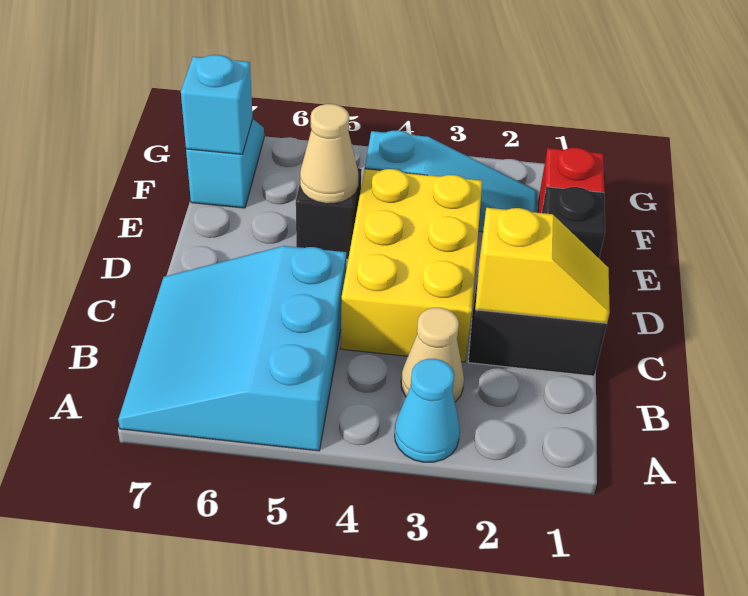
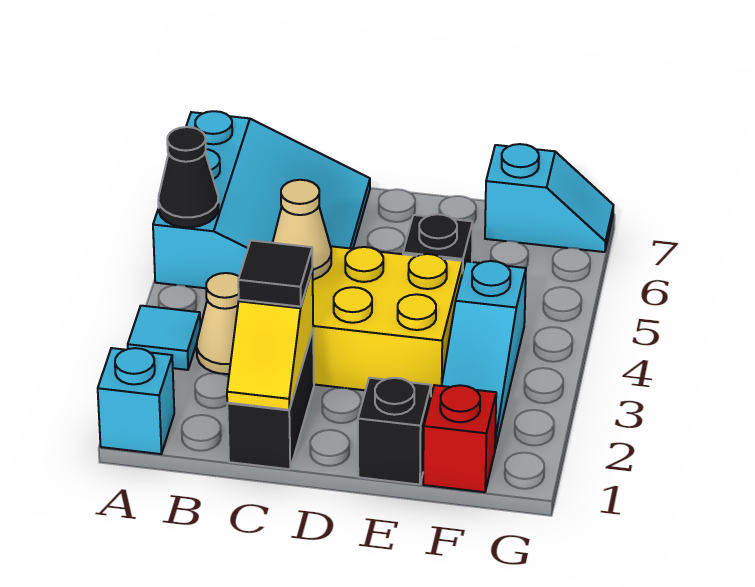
cyan 1x1 cone [395,359,460,462] -> cyan 1x1 tile [128,306,200,370]
cyan 3x3 slope [118,246,346,451] -> cyan 3x3 slope turned to [153,111,370,288]
none -> black 1x1 cone [158,127,219,227]
none -> black 1x1 tile [238,240,313,307]
tan 1x1 cone [300,104,358,204] -> tan 1x1 cone moved to [273,180,331,280]
cyan 1x1 brick [181,55,252,154] -> cyan 1x1 brick moved to [98,348,174,454]

